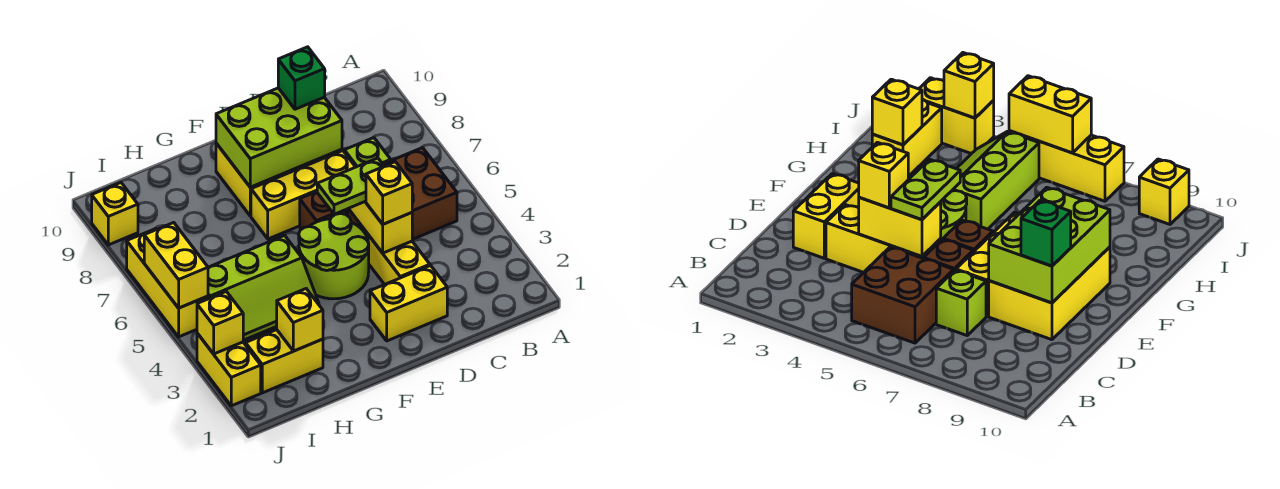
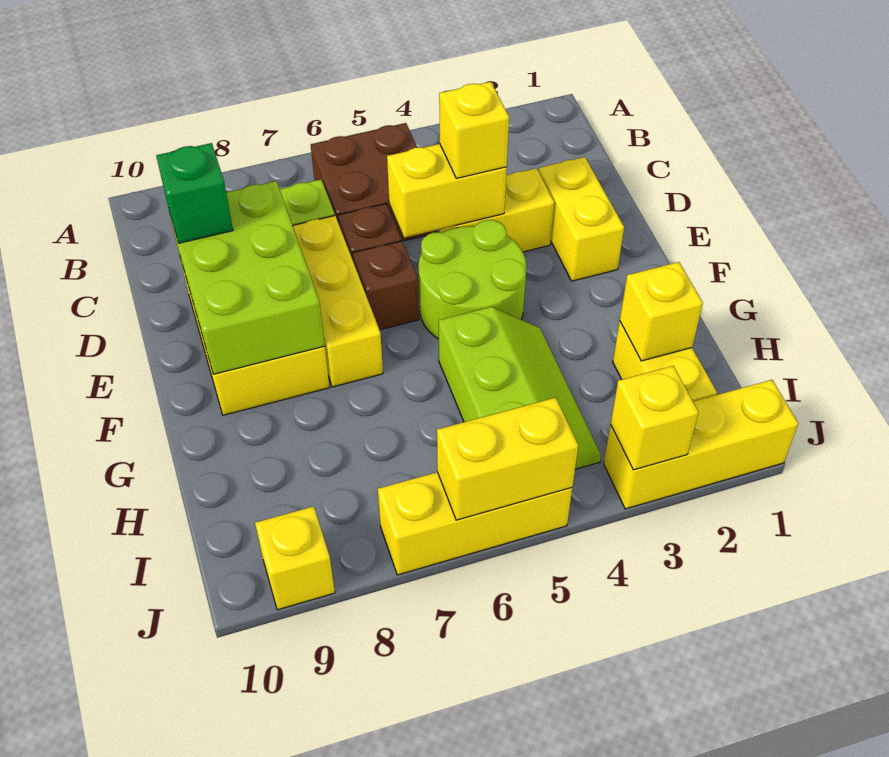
lime 1x2 plate [317,158,384,214] -> none
yellow 1x2 brick [197,333,261,406] -> yellow 1x3 brick [604,380,798,509]

